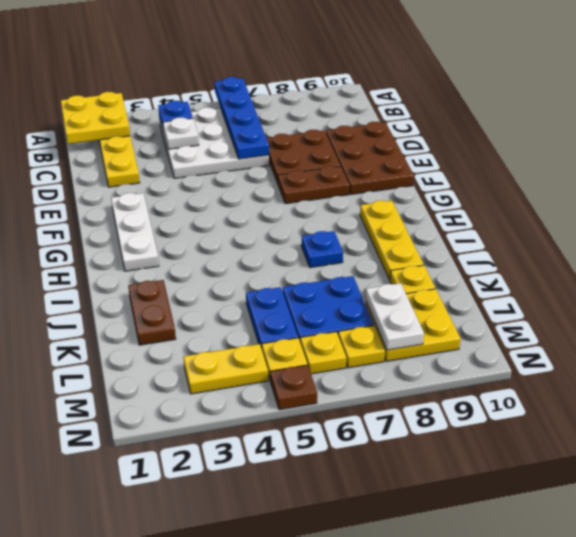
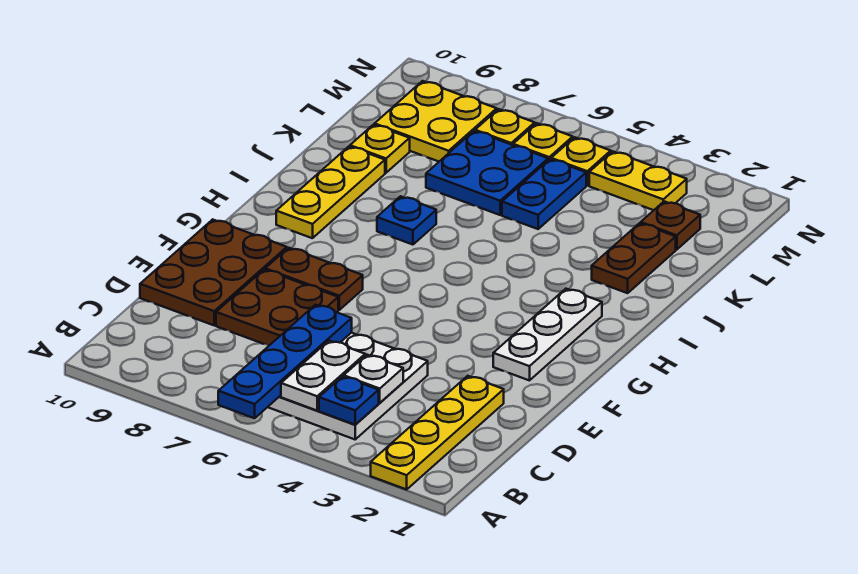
yellow 2x2 plate [61,92,130,144] -> none
white 1x2 plate [365,283,424,350] -> white 1x2 plate moved to [281,341,365,411]
brown 1x1 plate [270,365,317,410] -> brown 1x1 plate moved to [641,201,700,250]

